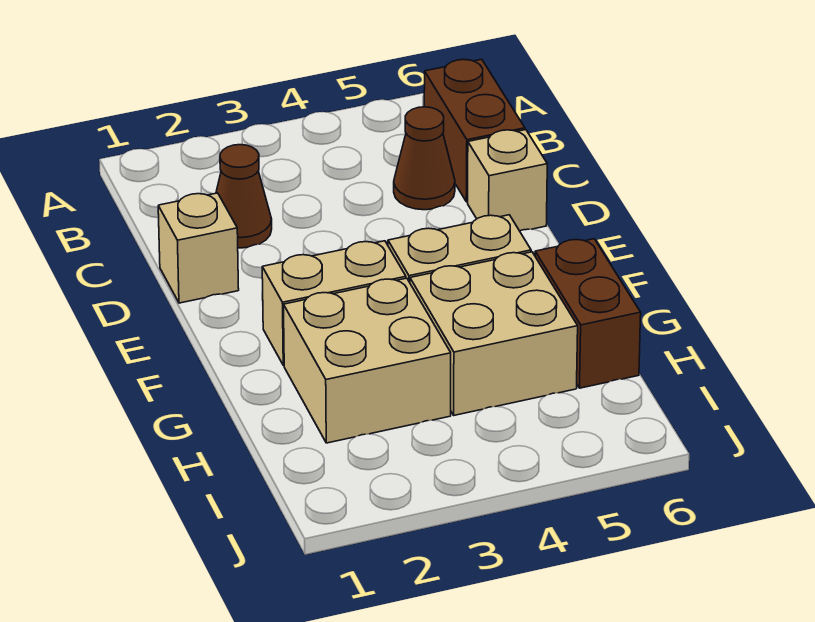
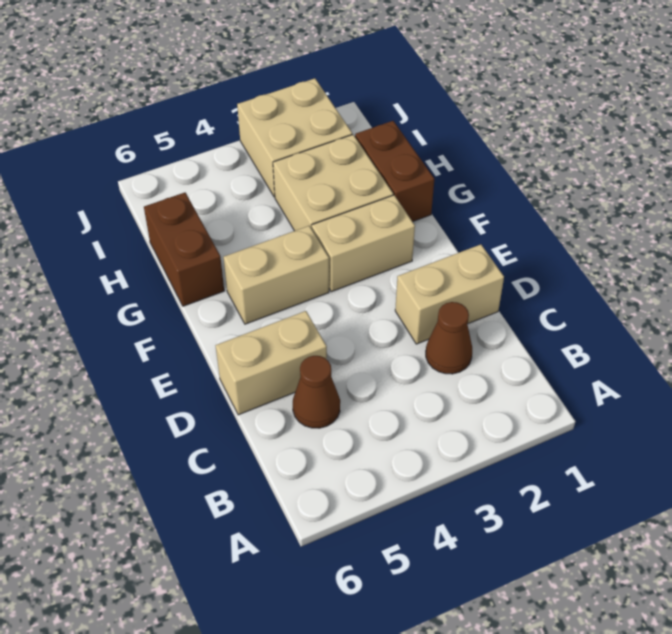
brown 1x2 brick [424,59,525,202] -> brown 1x2 brick moved to [355,121,434,222]
tan 1x1 brick [158,193,239,303] -> tan 1x2 brick [395,244,504,344]
tan 1x1 brick [468,130,547,231] -> tan 1x2 brick [216,311,327,415]
tan 2x2 brick [410,252,578,415] -> tan 2x2 brick moved to [237,78,352,197]

